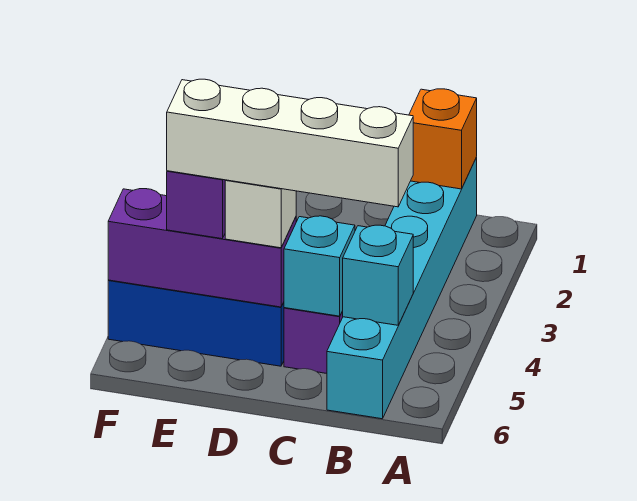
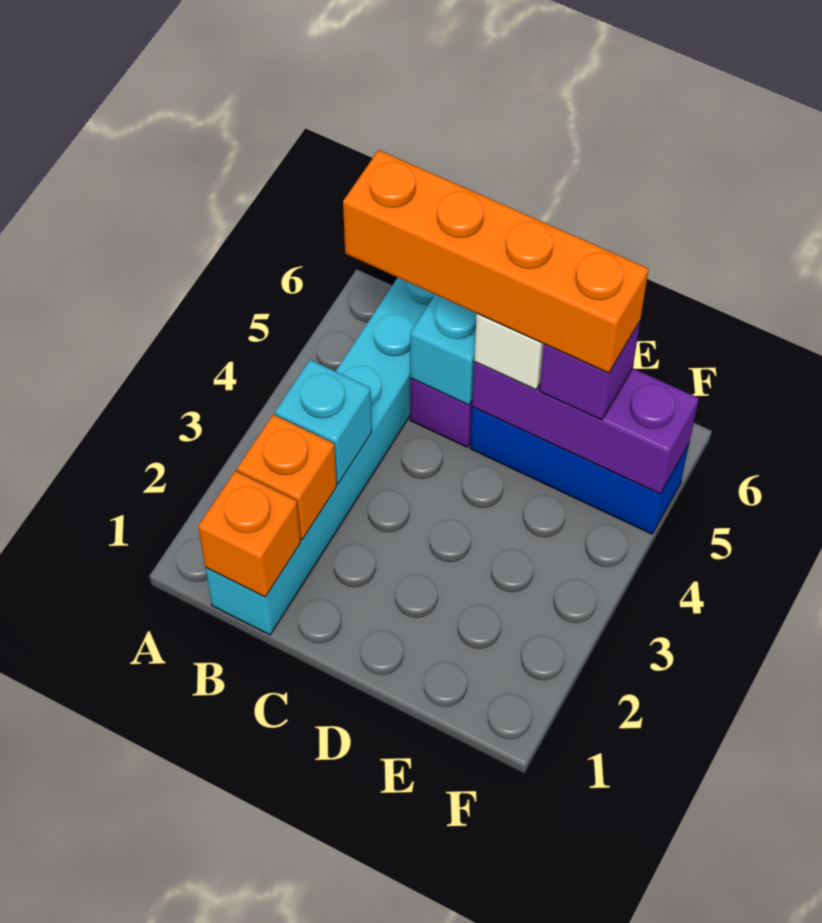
none -> orange 1x1 brick [237,415,337,539]
cyan 1x1 brick [343,225,413,325] -> cyan 1x1 brick moved to [275,360,372,483]
white 1x4 brick [167,79,413,207] -> orange 1x4 brick [343,150,649,373]

